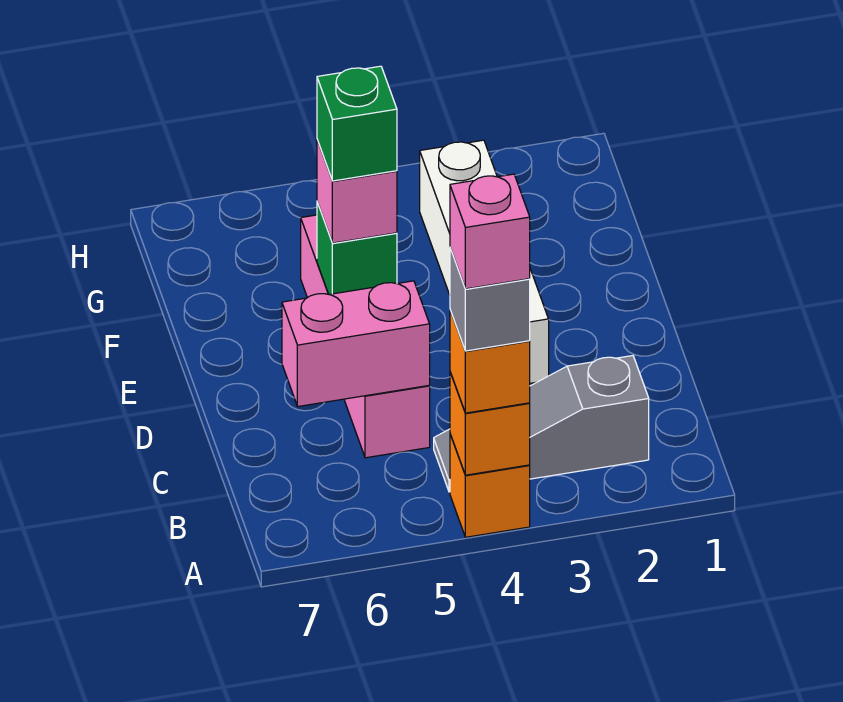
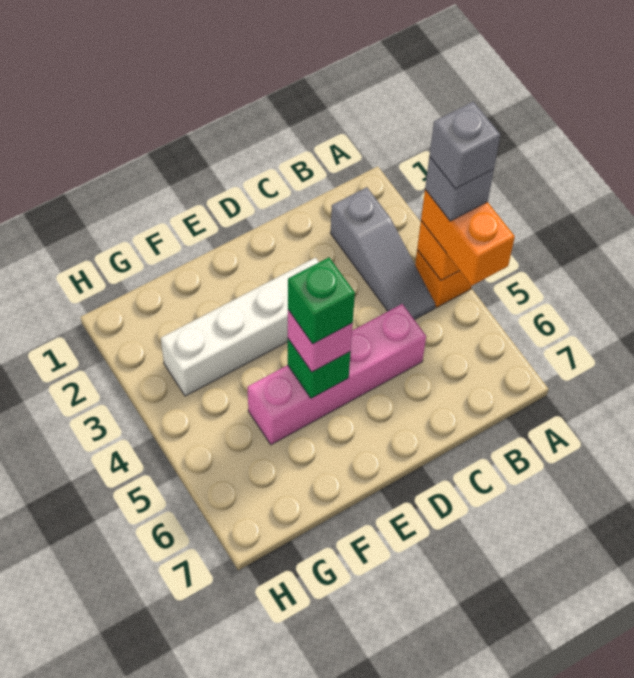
orange 1x1 brick [450,310,530,413] -> orange 1x2 brick [421,190,515,286]
pink 1x1 brick [450,174,530,289] -> grey 1x1 brick [429,102,500,189]
pink 1x2 brick [282,281,430,406] -> none

